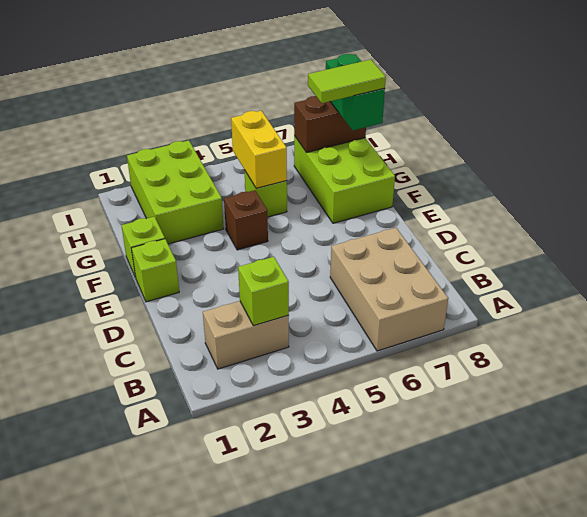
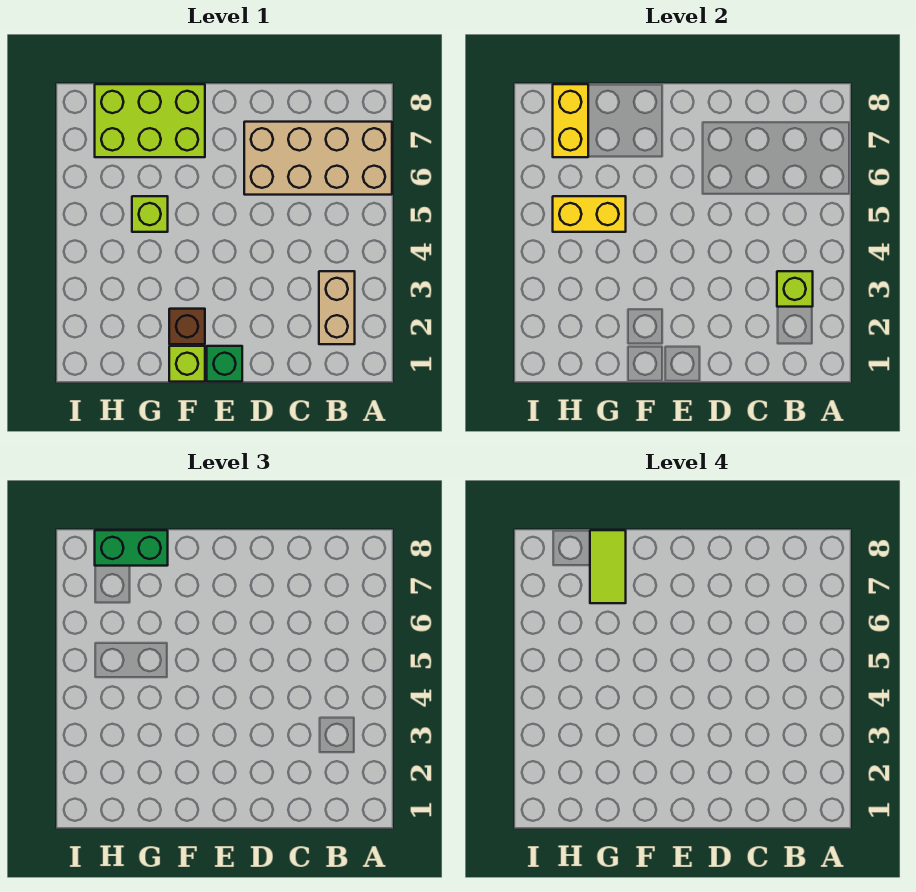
tan 2x3 brick [330,228,448,351] -> tan 2x4 brick [244,122,392,195]
lime 1x1 brick [131,239,179,302] -> green 1x1 brick [207,346,242,382]
brown 1x1 brick [224,190,268,250] -> brown 1x1 brick moved to [169,309,205,344]
lime 2x3 brick [127,140,224,244] -> none
brown 1x2 brick [294,96,366,152] -> yellow 1x2 brick [553,84,588,157]

